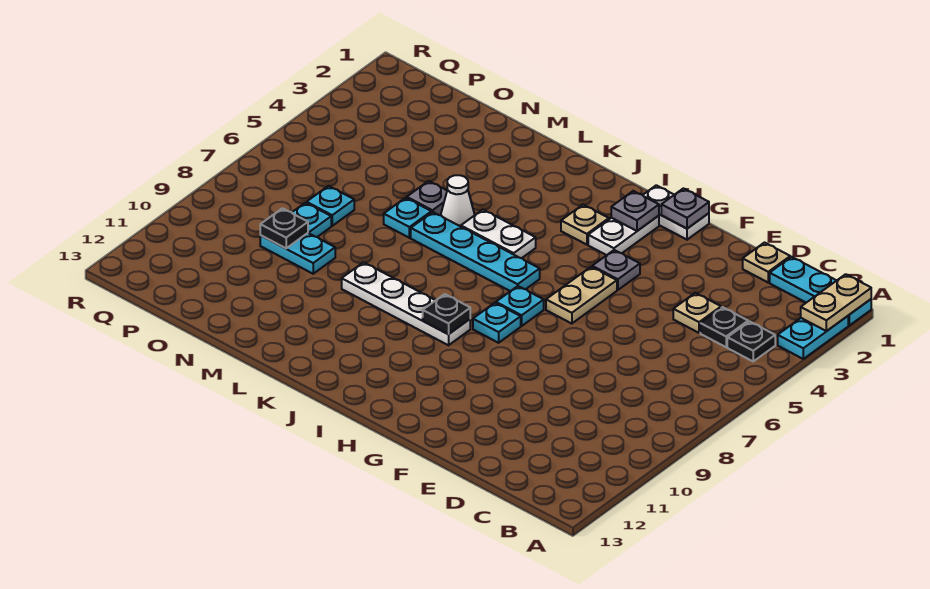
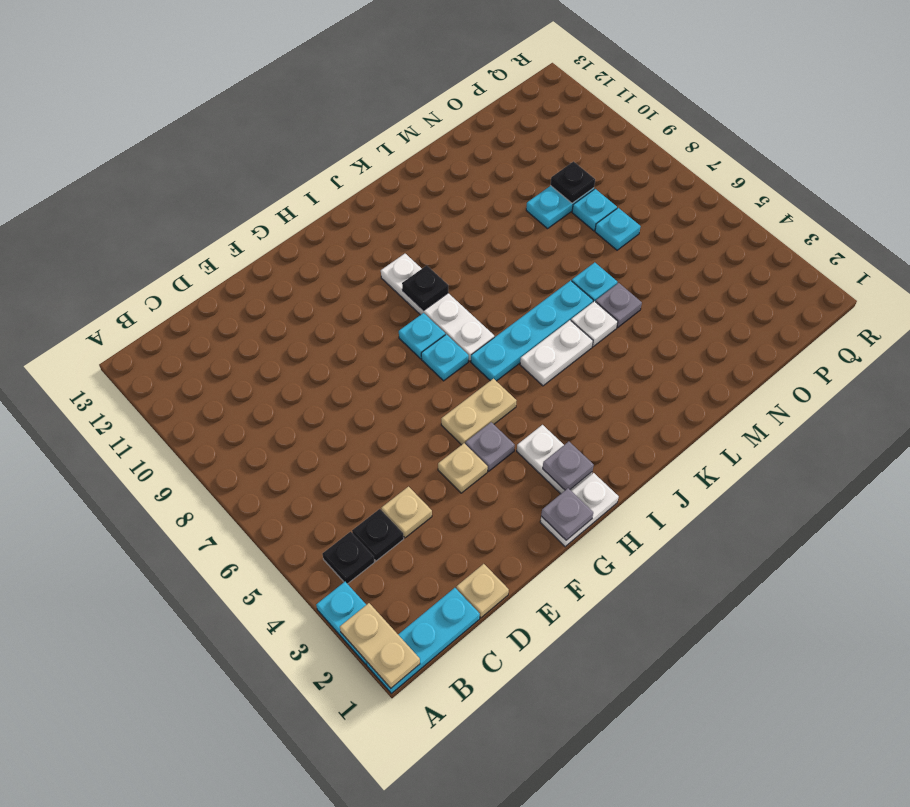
tan 1x2 plate [546,267,617,324] -> tan 1x2 plate turned to [441,378,517,445]
tan 1x1 plate [561,205,609,245] -> tan 1x1 plate moved to [438,443,488,493]
white 1x4 plate [342,262,470,345] -> white 1x4 plate turned to [381,254,494,361]
white 1x1 cone [441,175,474,227] -> white 1x1 plate [571,301,618,347]

